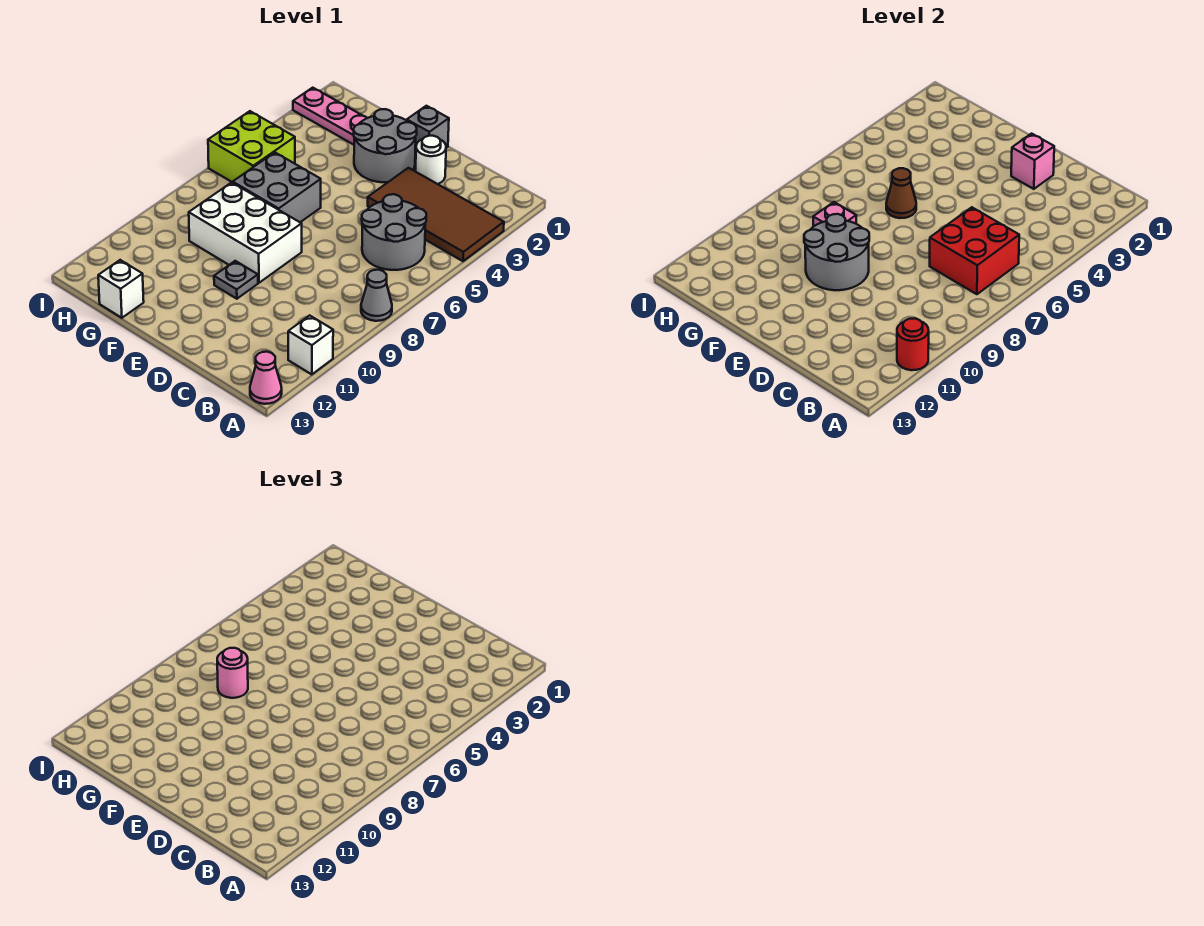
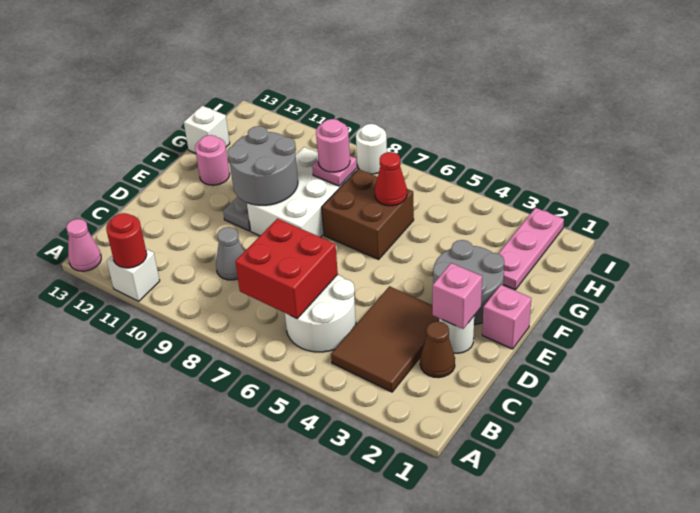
brown 2x4 tile [368,168,504,261] -> brown 2x3 tile [331,286,439,392]
grey 1x1 cone [361,270,392,321] -> grey 1x1 cone moved to [216,227,244,280]
grey 2x2 round brick [362,194,426,270] -> white 2x2 round brick [285,274,356,352]
grey 1x1 brick [407,106,449,153] -> pink 1x1 brick [482,285,531,349]
grey 2x2 brick [232,153,321,222] -> brown 2x2 brick [322,169,414,259]
brown 1x1 cone [886,168,916,218] -> brown 1x1 cone moved to [420,321,455,378]
none -> pink 1x1 round brick [195,135,230,185]
none -> red 1x1 cone [375,152,407,206]
lime 2x2 brick [208,111,295,182] -> none
none -> white 1x1 round brick [356,124,387,174]

